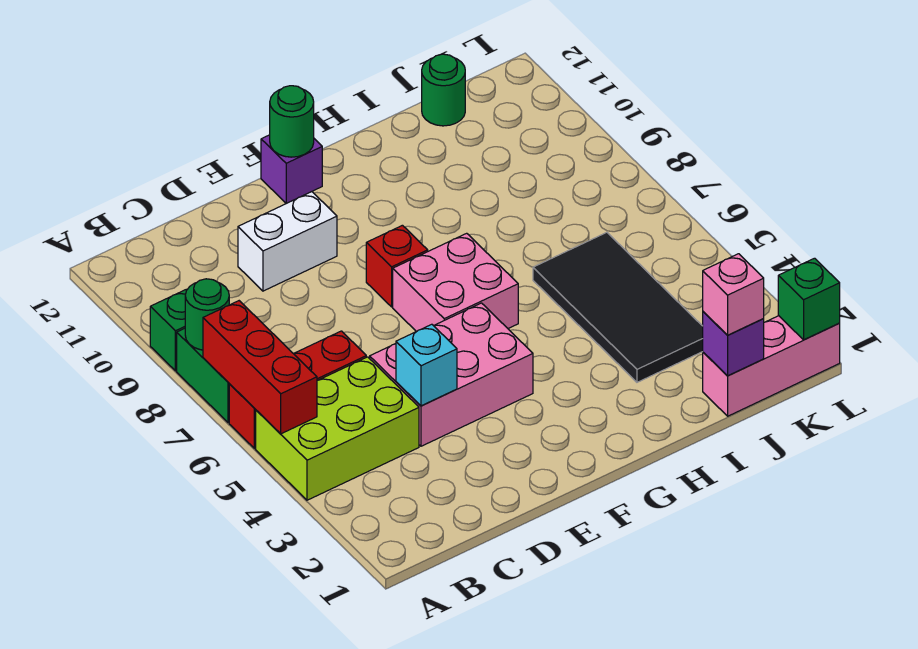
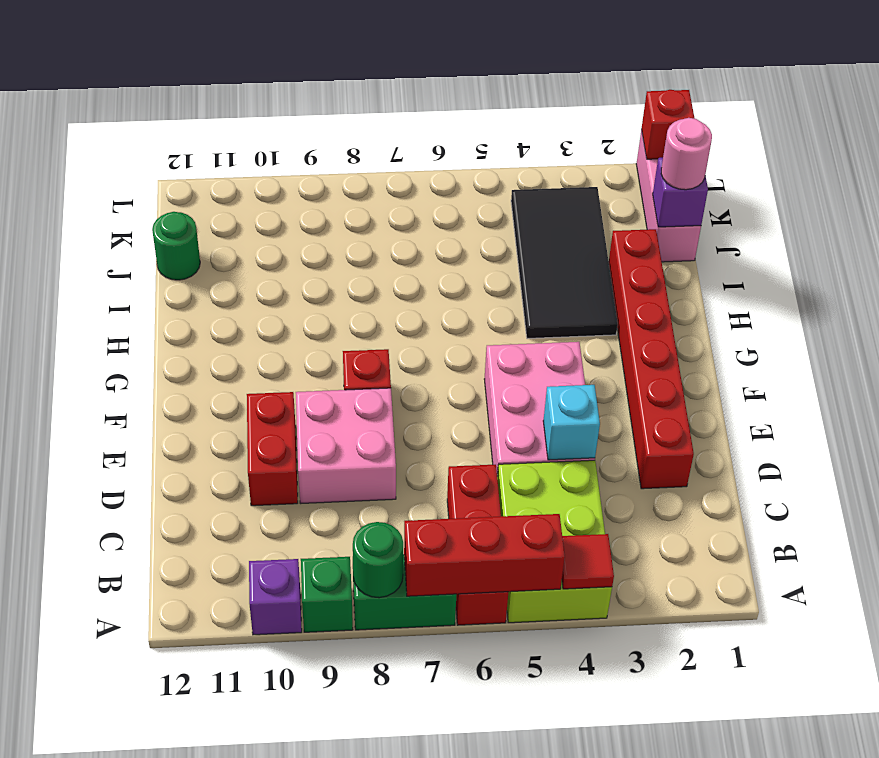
none -> red 1x1 tile [562,534,614,589]
none -> red 1x6 brick [609,229,694,489]
white 1x2 brick [238,192,337,291] -> red 1x2 brick [247,392,298,506]
pink 2x2 brick [393,233,518,332] -> pink 2x2 brick moved to [296,388,396,504]
purple 1x1 brick [261,135,322,203] -> purple 1x1 brick moved to [249,559,302,635]
green 1x1 round brick [270,86,314,157] -> none
black 2x4 tile [533,232,703,382] -> black 2x4 tile turned to [511,187,618,339]
pink 1x1 brick [703,254,764,335] -> pink 1x1 round brick [661,118,712,190]
green 1x1 brick [778,258,840,340] -> red 1x1 brick [642,90,695,159]

